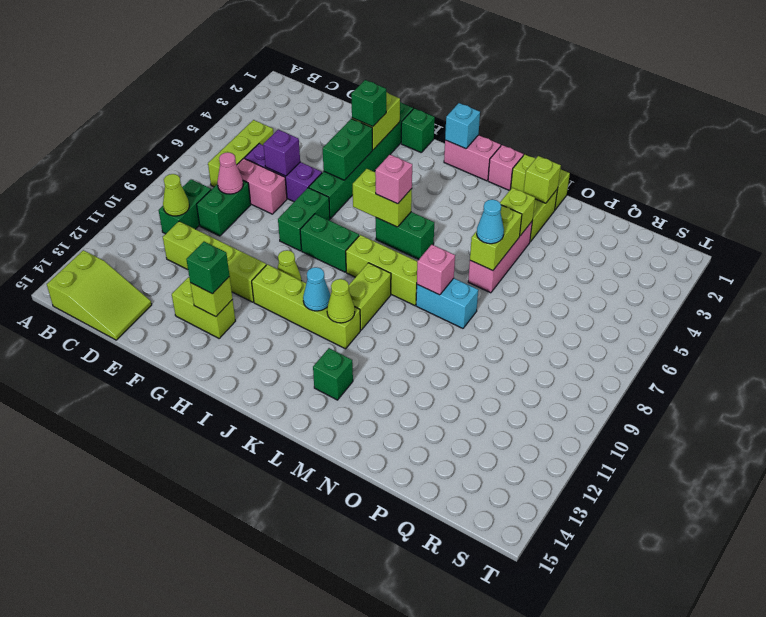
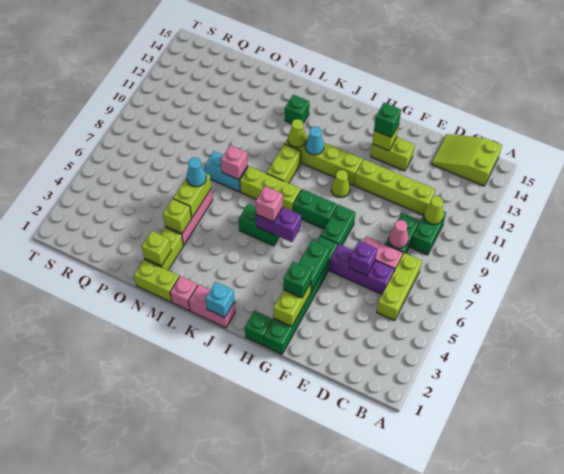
lime 1x2 brick [353,169,412,227] -> purple 1x2 brick [256,207,301,242]

